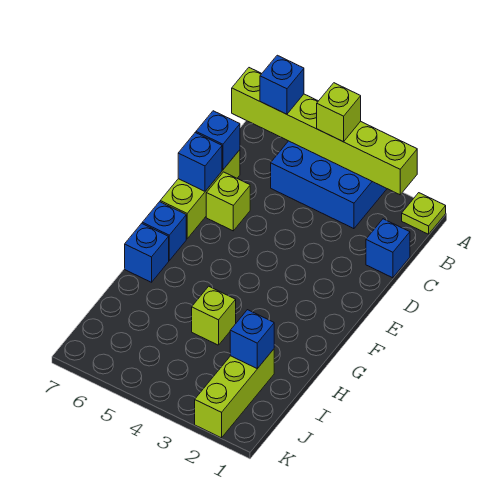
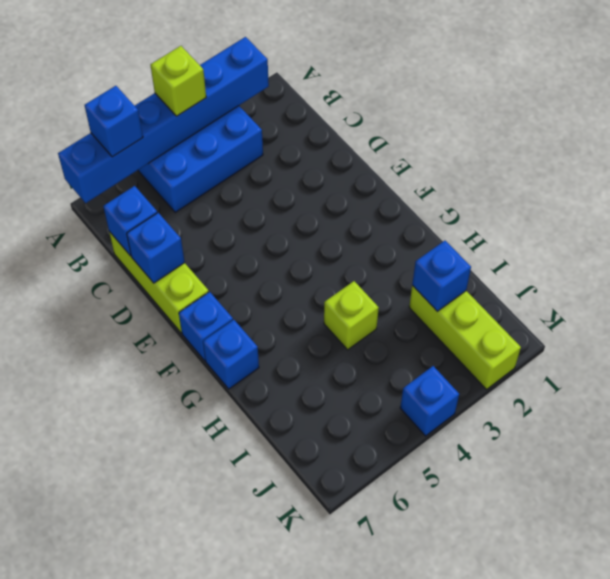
lime 1x1 plate [402,193,446,234] -> none
lime 1x6 brick [232,68,417,195] -> blue 1x6 brick [58,37,269,203]
blue 1x1 brick [366,219,410,278] -> blue 1x1 brick moved to [400,366,459,436]
lime 1x1 brick [206,172,250,231] -> none

